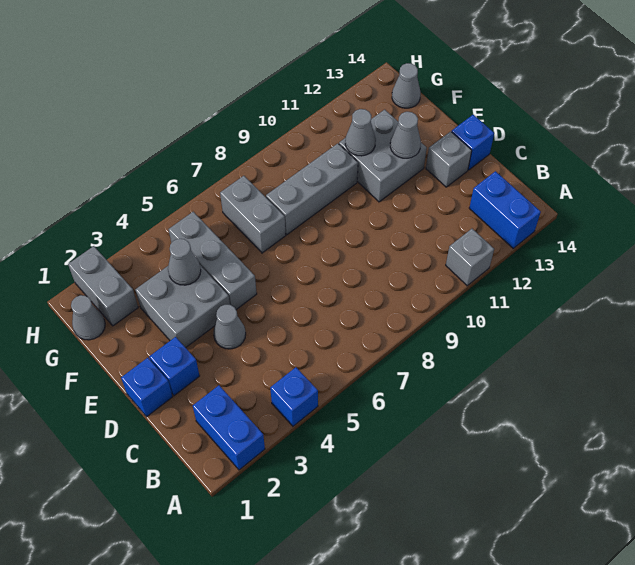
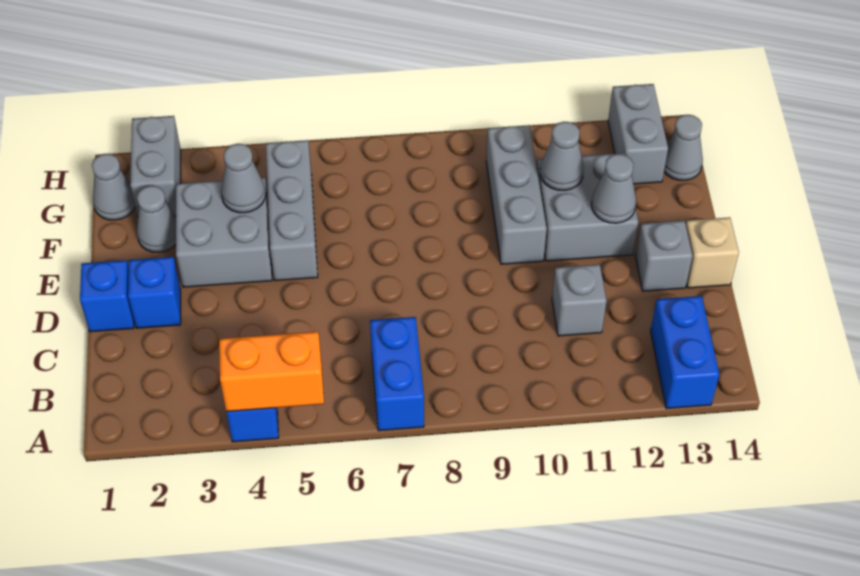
blue 1x2 brick [193,385,265,470] -> blue 1x2 brick moved to [370,317,424,431]
none -> orange 1x2 brick [219,332,324,412]
grey 1x1 brick [446,229,494,286] -> grey 1x1 brick moved to [552,264,607,336]
grey 1x1 cone [213,305,246,349] -> grey 1x1 cone moved to [137,186,176,252]
blue 1x1 brick [452,115,494,170] -> tan 1x1 brick [686,217,739,288]
grey 1x2 brick [220,176,286,253] -> grey 1x2 brick moved to [608,84,668,184]
grey 1x3 brick [266,143,358,235] -> grey 1x3 brick turned to [486,125,547,264]

